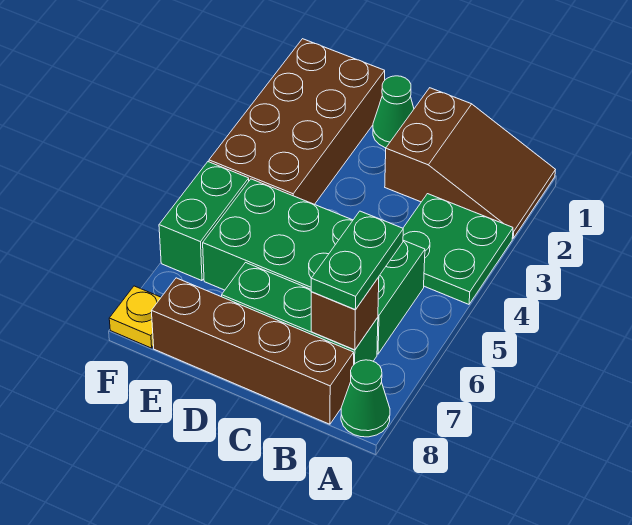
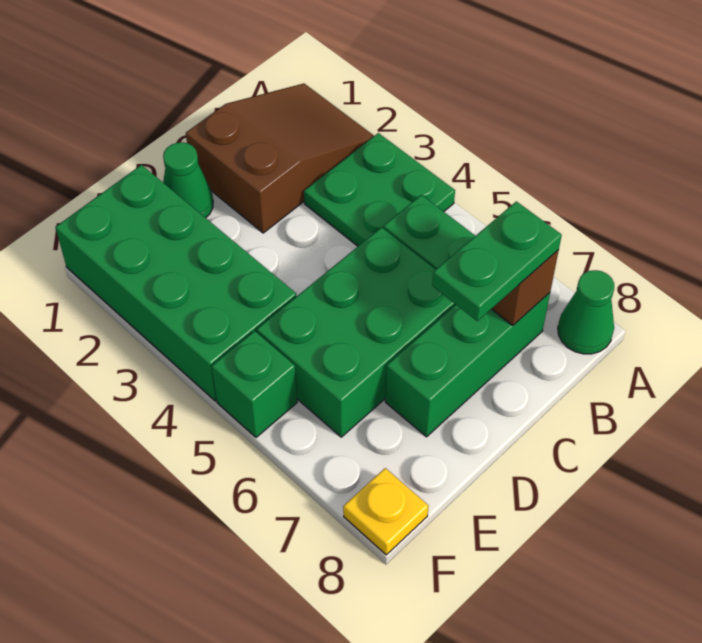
green 1x2 plate [311,211,403,310] -> green 1x2 plate turned to [432,201,562,321]
brown 1x4 brick [151,278,354,424] -> none
brown 2x4 brick [209,39,385,204] -> green 2x4 brick [55,165,297,401]
green 1x2 brick [159,162,249,281] -> green 1x1 brick [212,331,297,437]

